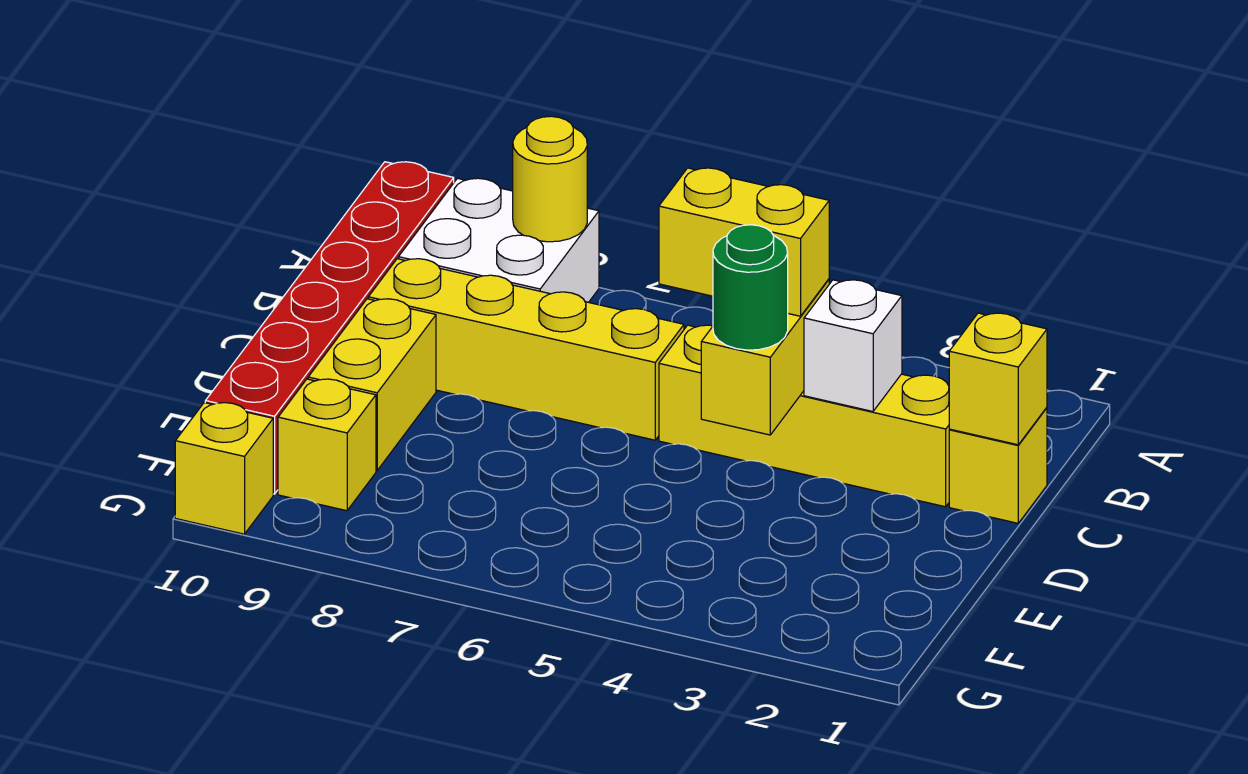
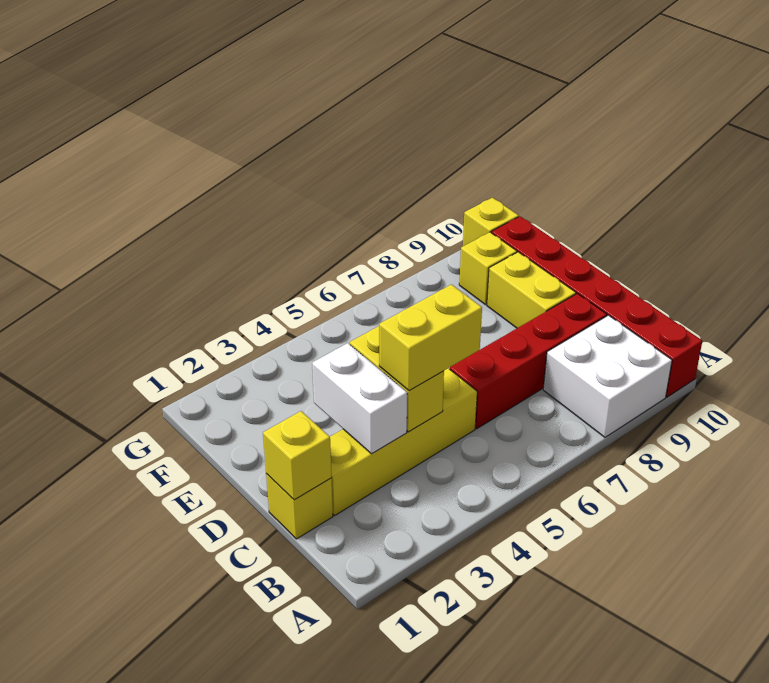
yellow 1x1 round brick [513,116,587,242] -> none
white 1x1 brick [804,280,902,411] -> white 1x2 brick [312,343,407,454]
yellow 1x4 brick [368,259,684,440] -> red 1x4 brick [450,294,607,429]
green 1x1 round brick [713,225,788,350] -> none

